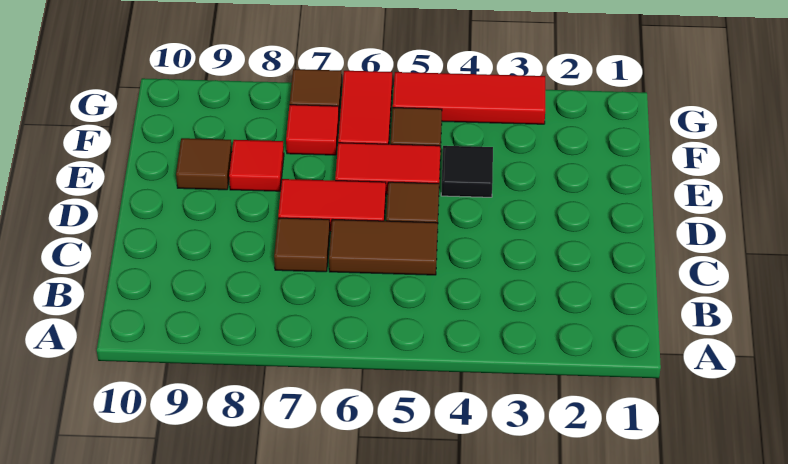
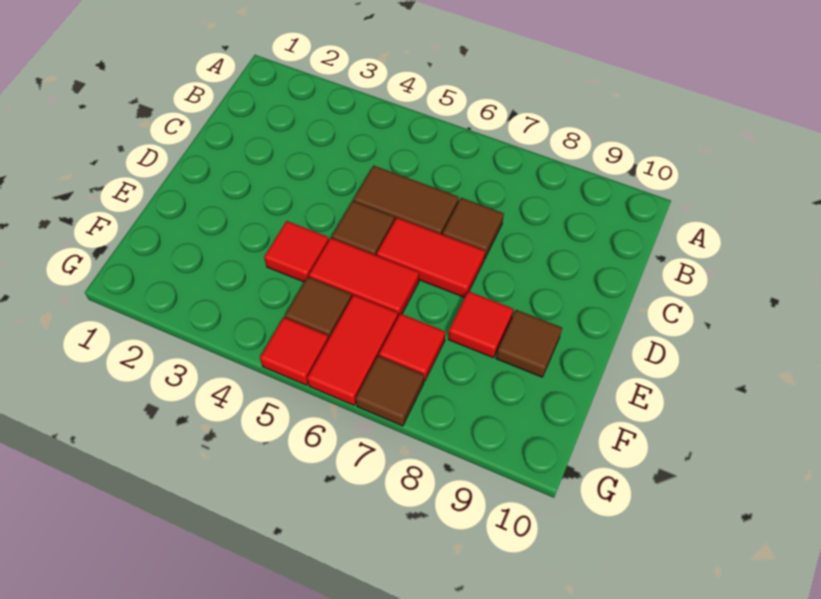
black 1x1 tile [441,146,493,197] -> red 1x1 tile [264,221,329,282]
red 1x3 tile [393,72,545,124] -> red 1x1 tile [260,317,328,385]

